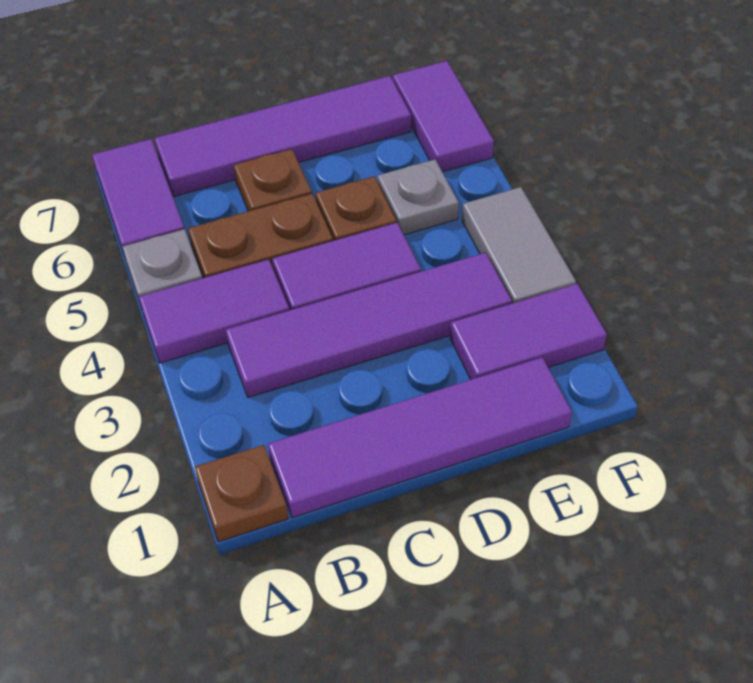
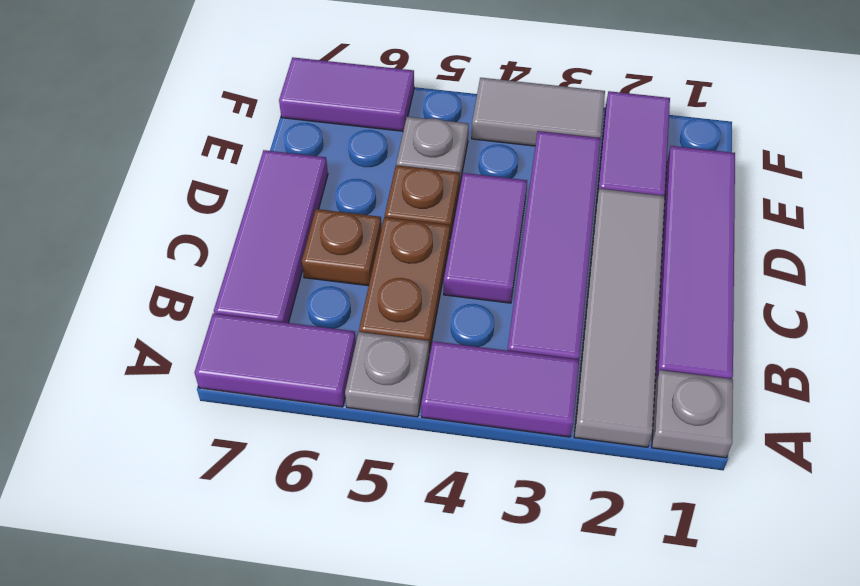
brown 1x1 plate [195,445,288,542] -> grey 1x1 plate [652,370,733,458]
none -> grey 1x4 tile [574,188,665,447]
purple 1x2 tile [139,259,289,363] -> purple 1x2 tile turned to [421,341,579,437]
purple 1x4 tile [155,76,411,197] -> purple 1x3 tile [214,150,328,323]

